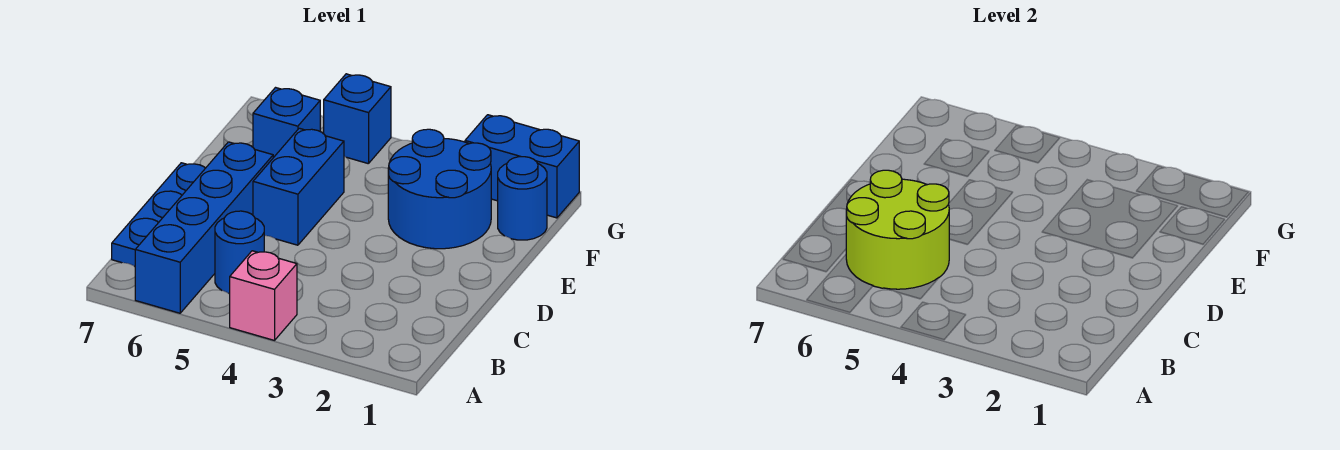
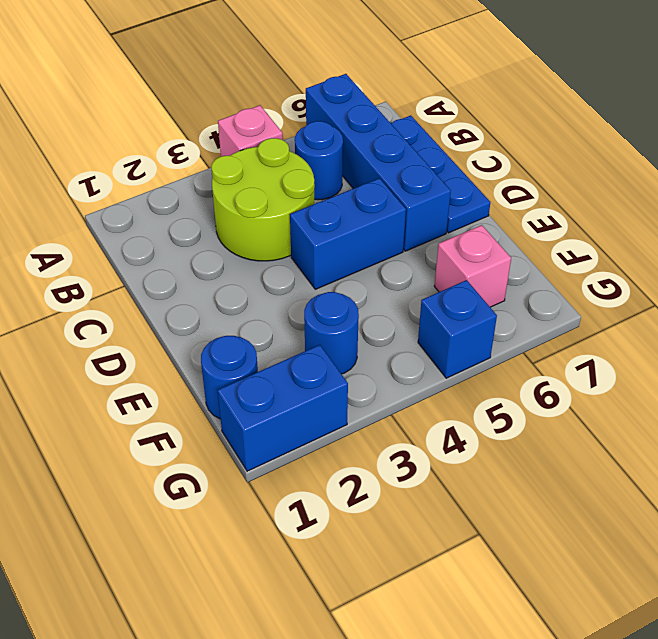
lime 2x2 round brick [846,170,949,289] -> lime 2x2 round brick moved to [211,138,315,261]
blue 1x2 brick [253,128,344,245] -> blue 1x2 brick turned to [290,178,406,289]
blue 2x2 round brick [388,129,491,249] -> blue 1x1 round brick [304,292,359,374]
blue 1x1 brick [253,88,320,158] -> pink 1x1 brick [434,225,511,307]

